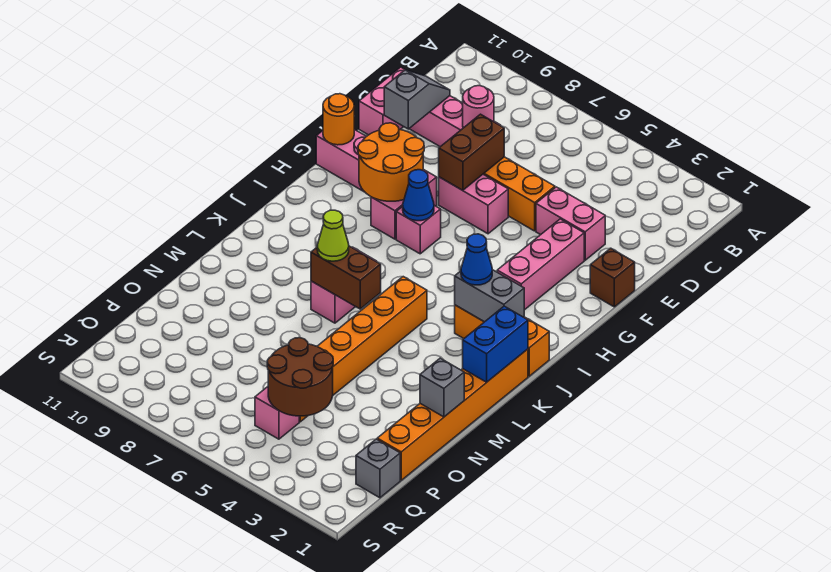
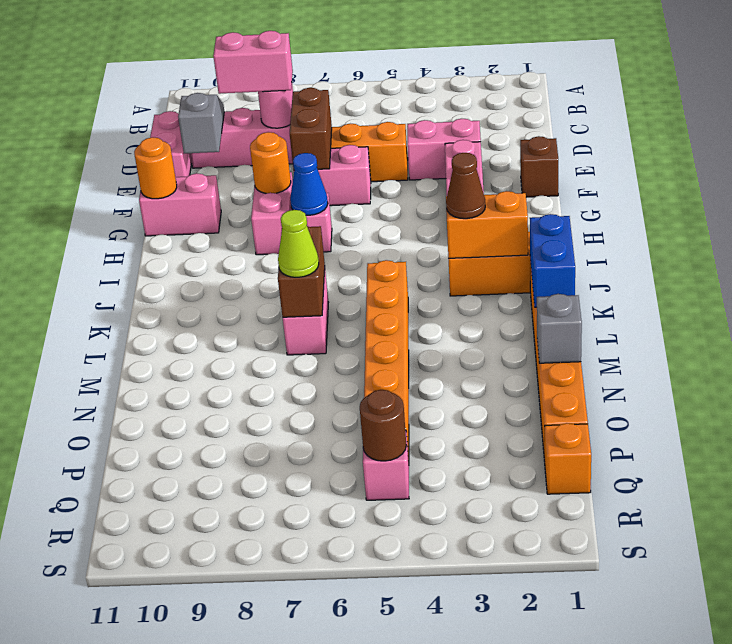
none -> pink 1x2 brick [213,31,293,94]
orange 2x2 round brick [358,123,424,201] -> orange 1x1 round brick [250,132,291,194]
grey 1x2 brick [455,270,524,322] -> orange 1x2 brick [446,191,528,258]
blue 1x1 cone [461,234,492,285] -> brown 1x1 cone [446,153,485,219]
brown 1x2 brick [311,246,381,309] -> brown 1x2 brick turned to [278,226,325,317]
brown 2x2 round brick [267,338,333,416] -> brown 1x1 round brick [360,390,406,461]
grey 1x1 brick [356,439,400,498] -> orange 1x1 brick [545,423,591,494]

